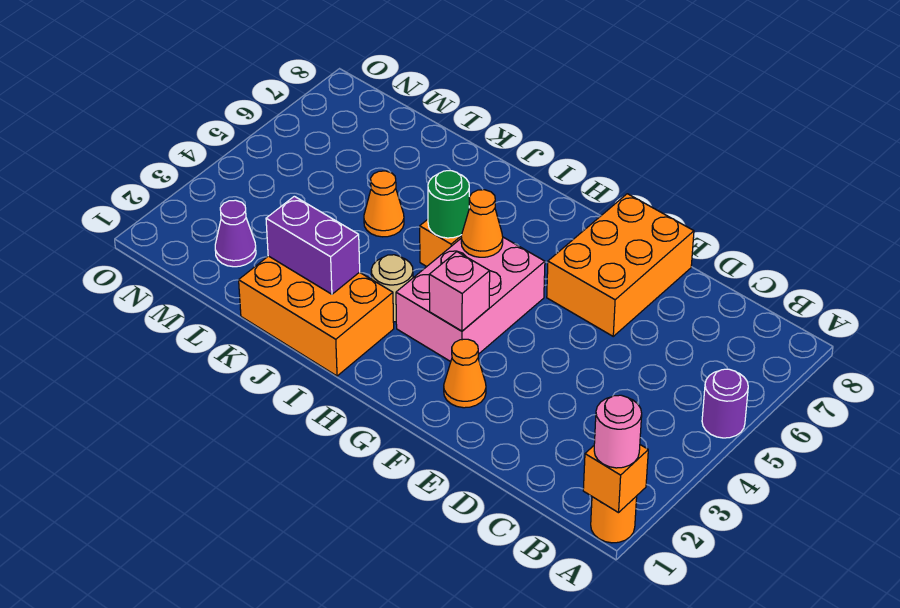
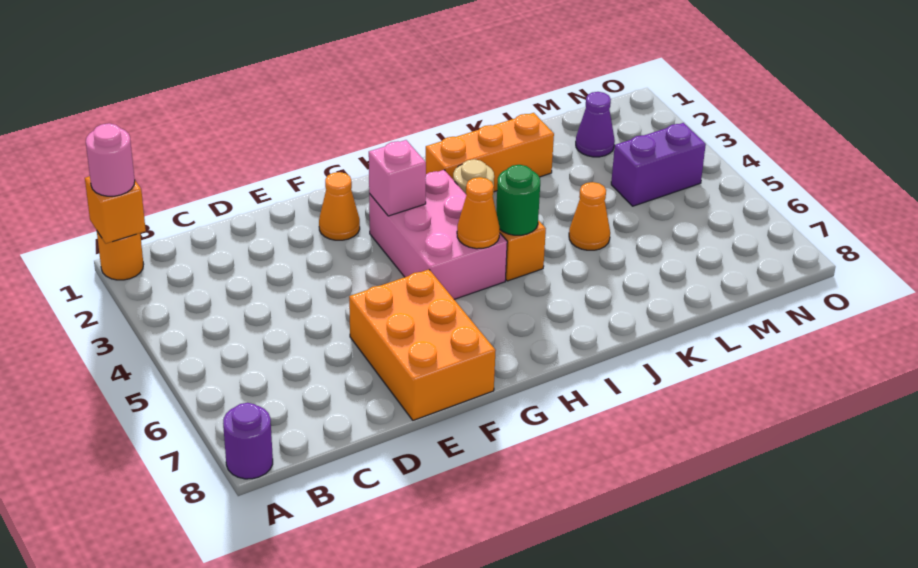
purple 1x1 round brick [702,369,748,438] -> purple 1x1 round brick moved to [223,403,273,479]
orange 2x3 brick [239,256,394,376] -> orange 1x3 brick [426,113,554,192]
purple 1x2 brick [266,196,360,294] -> purple 1x2 brick moved to [611,123,706,206]

